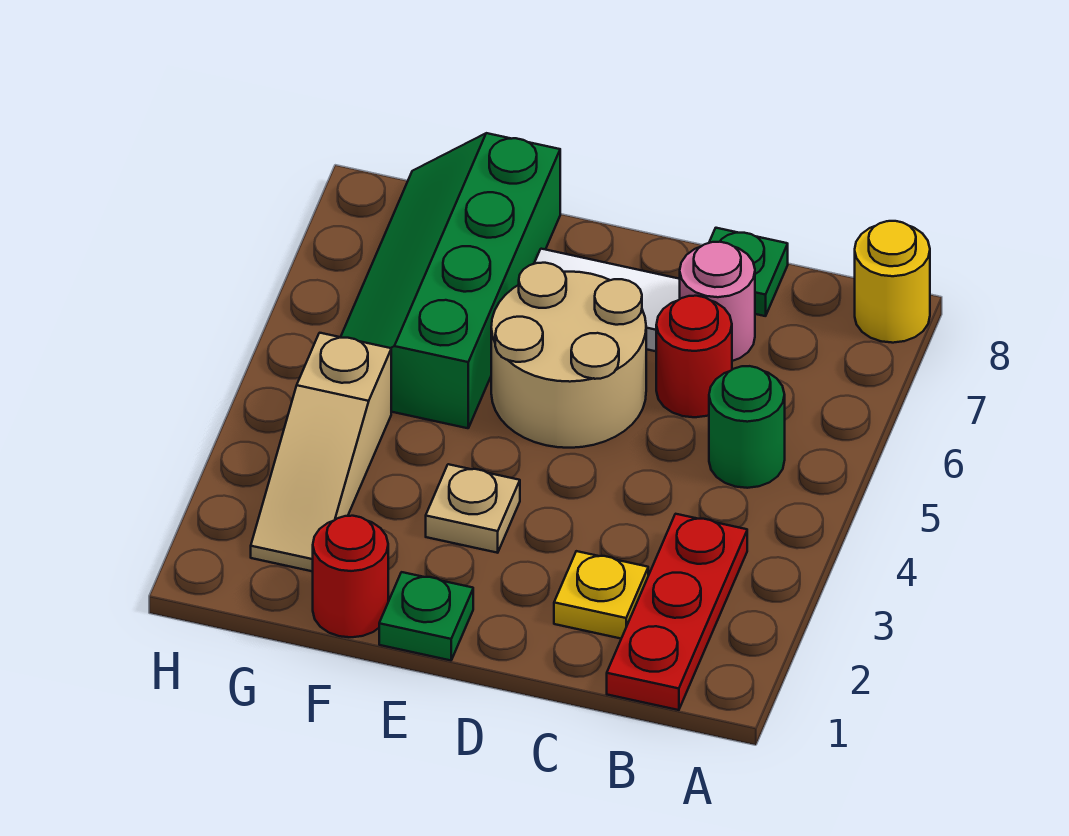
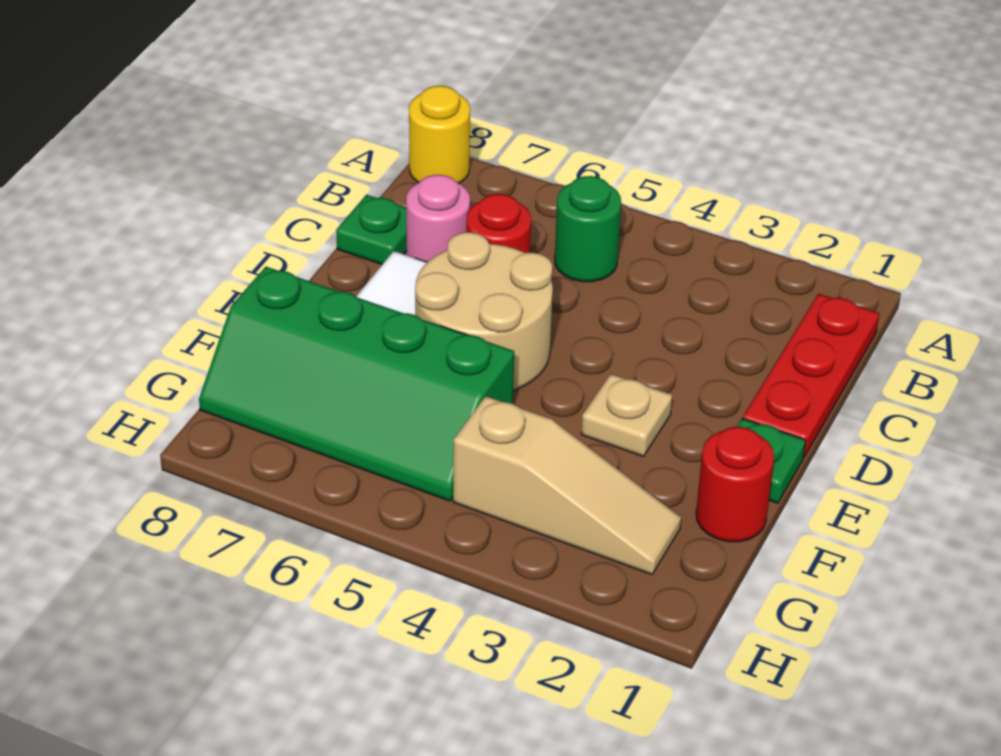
red 1x3 plate [607,514,747,710] -> red 1x3 plate turned to [743,294,879,458]
yellow 1x1 plate [554,551,648,639] -> none

